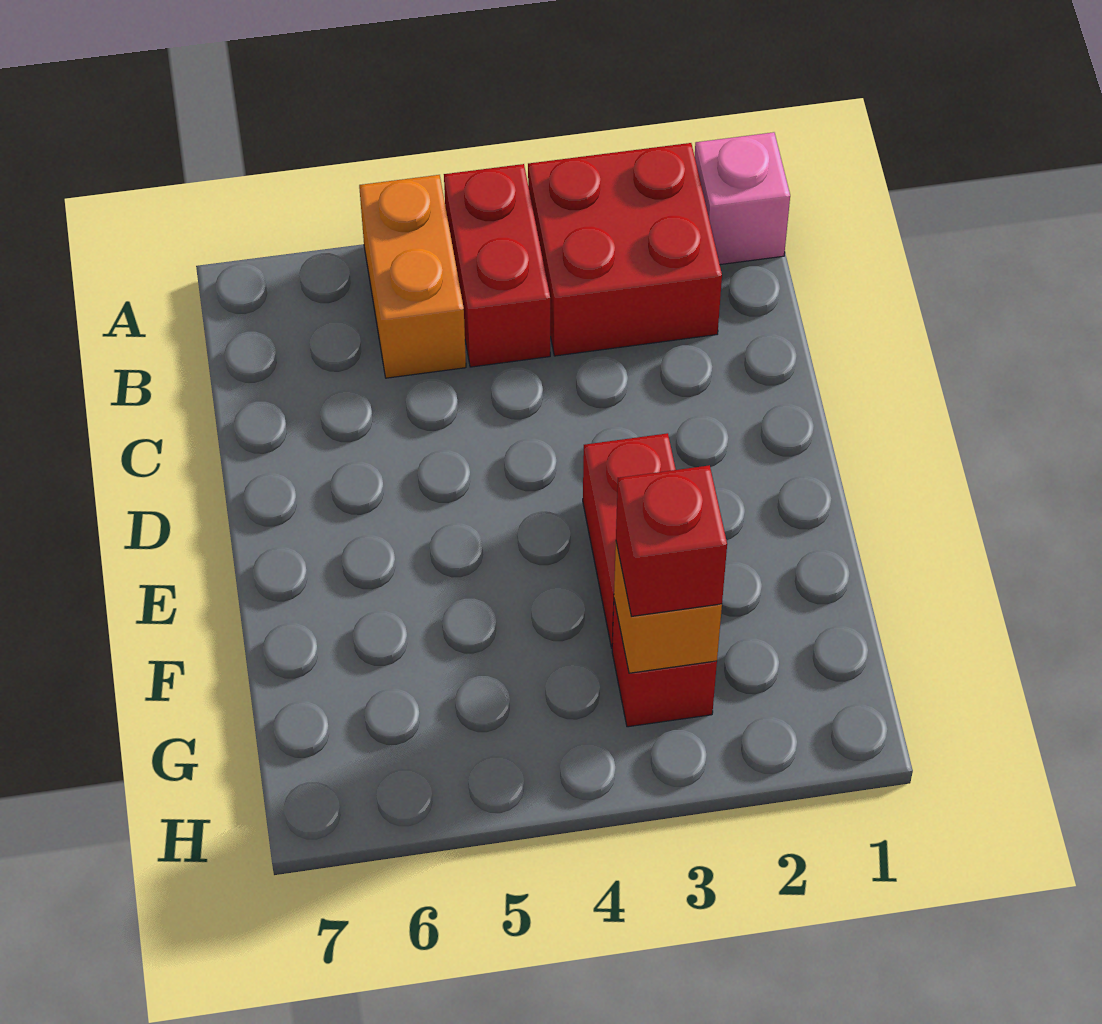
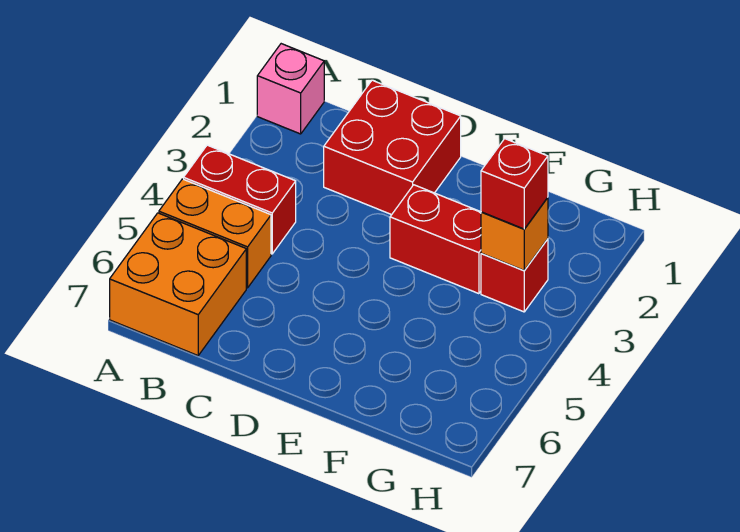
red 2x2 brick [528,143,722,356] -> red 2x2 brick moved to [324,80,461,215]
none -> orange 2x2 brick [110,213,246,355]

